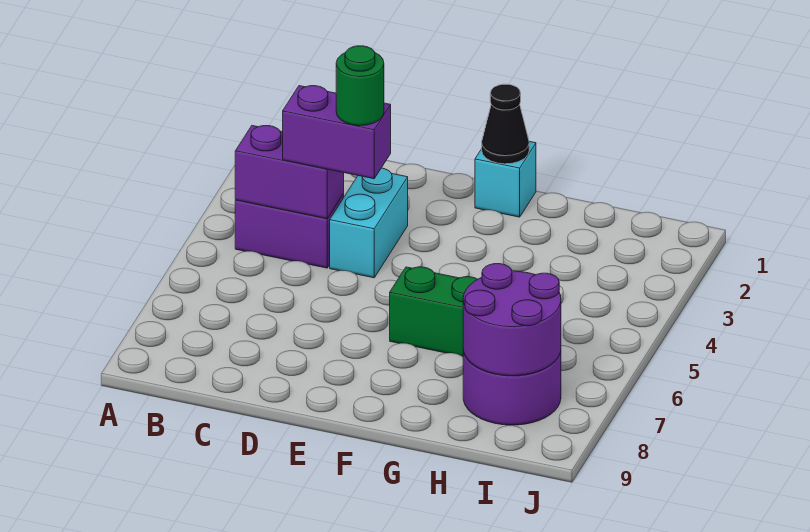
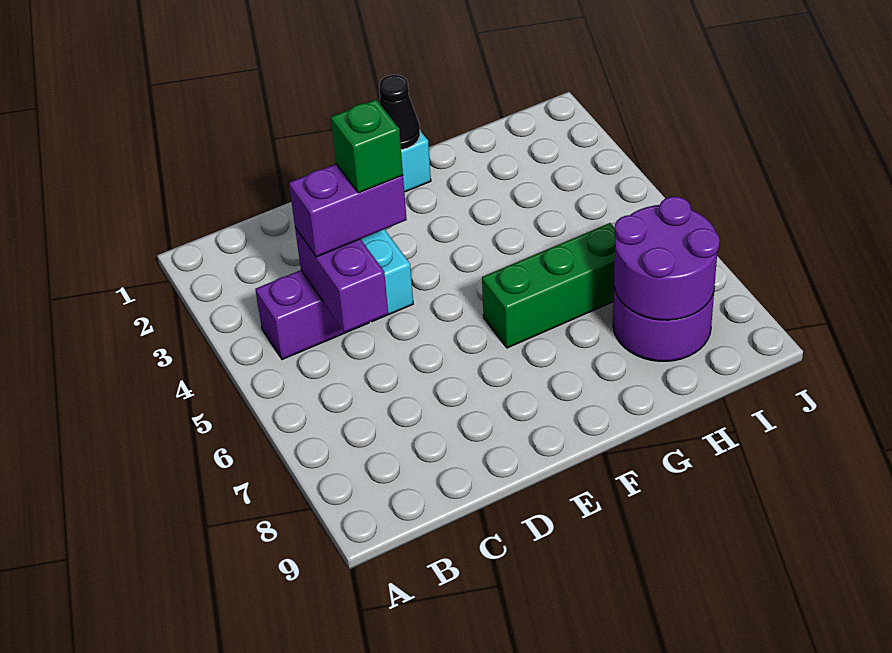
purple 1x2 brick [235,126,344,219] -> purple 1x2 brick turned to [295,228,388,332]
green 1x1 round brick [336,46,384,126] -> green 1x1 brick [331,99,403,193]

